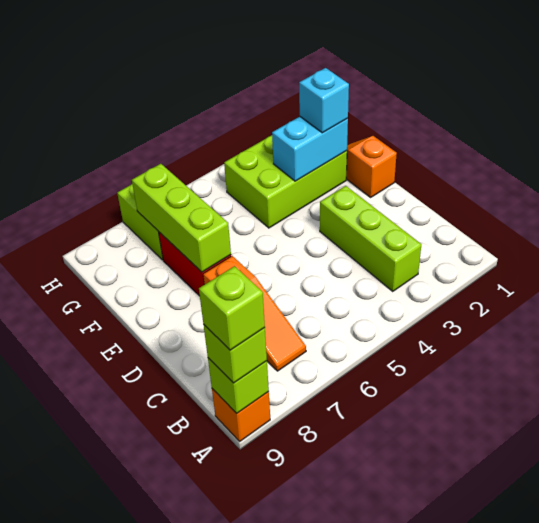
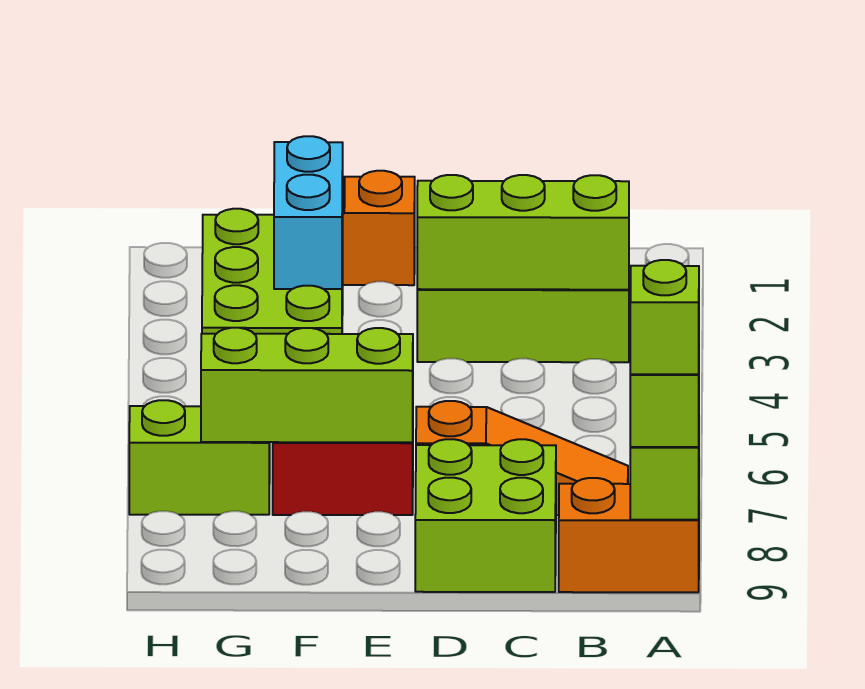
orange 1x1 brick [212,389,270,441] -> orange 1x2 brick [559,478,699,592]
none -> lime 1x3 brick [417,175,629,290]
none -> lime 2x2 brick [415,439,556,592]
cyan 1x1 brick [299,68,349,133] -> none

